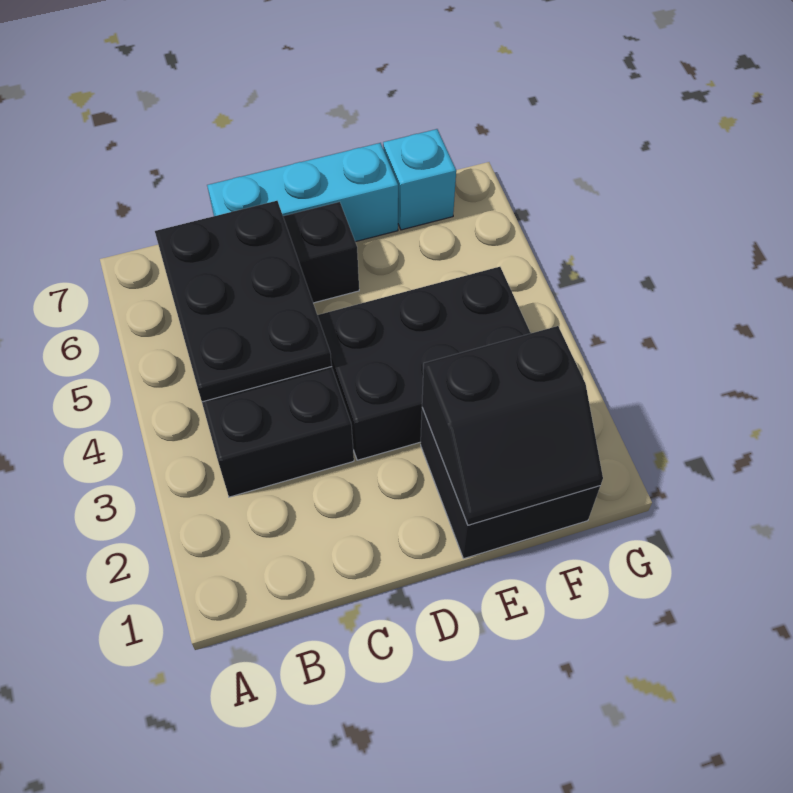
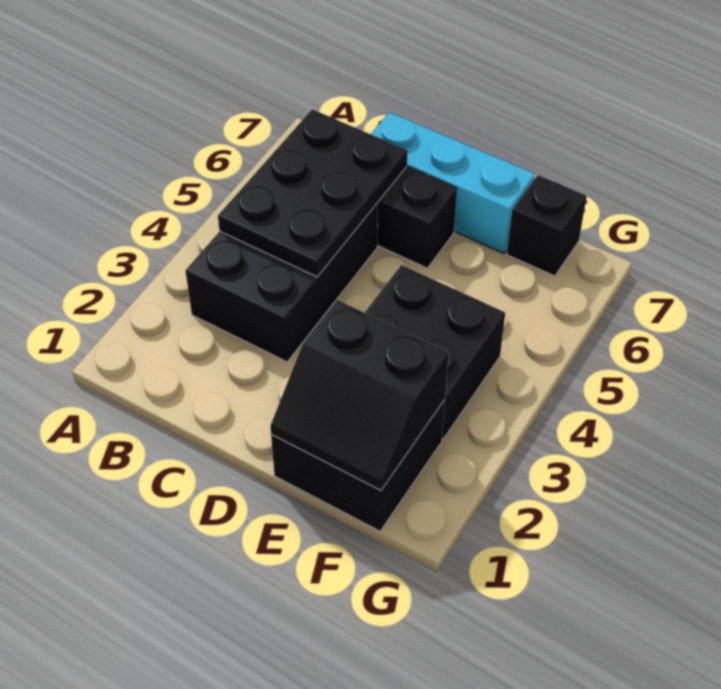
black 2x3 brick [318,267,531,460] -> black 2x2 brick [365,265,505,439]
cyan 1x1 brick [383,129,456,230] -> black 1x1 brick [507,175,587,276]

